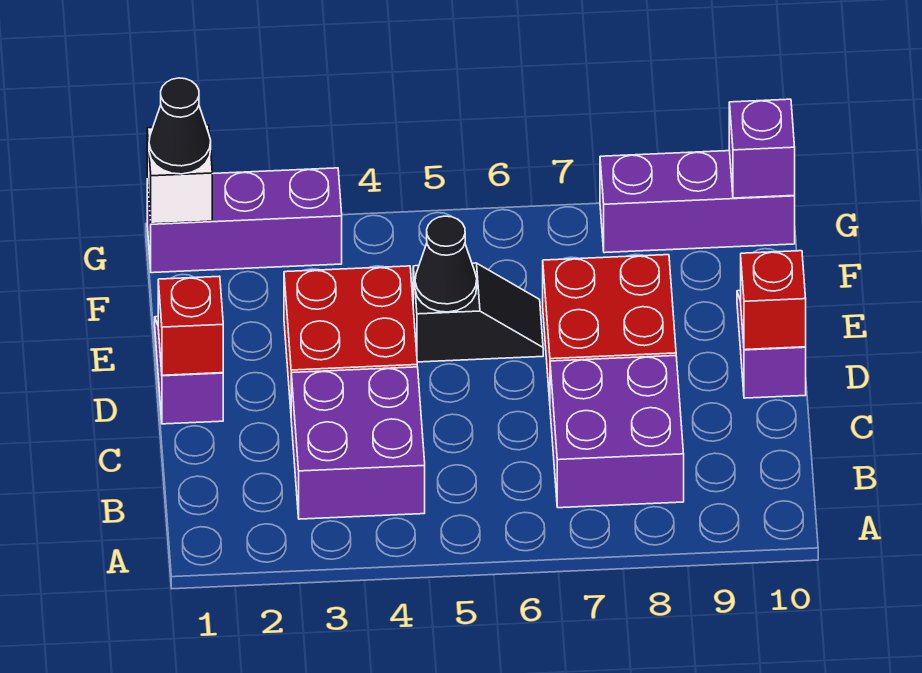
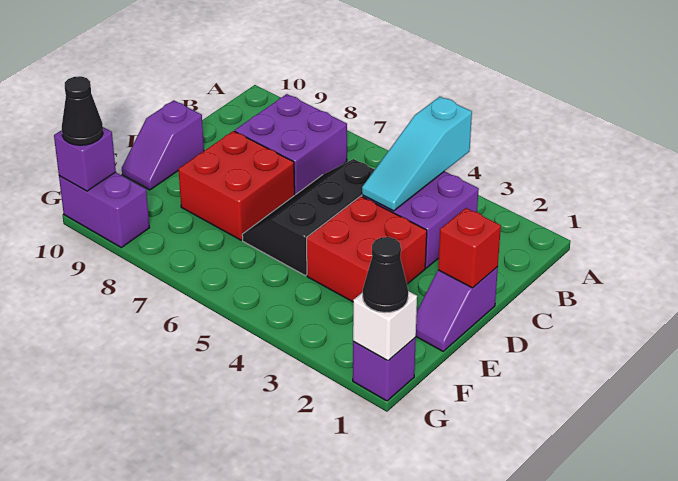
none -> cyan 1x3 slope [362,97,472,211]
red 1x1 brick [740,251,806,350] -> none
black 1x2 slope [413,263,543,362] -> black 2x3 slope [242,159,375,276]
black 1x1 cone [415,216,477,312] -> black 1x1 cone moved to [62,76,103,145]
purple 1x3 brick [147,168,342,273] -> purple 1x1 brick [353,338,416,401]
purple 1x3 brick [600,151,795,253] -> purple 1x2 brick [59,172,150,248]

